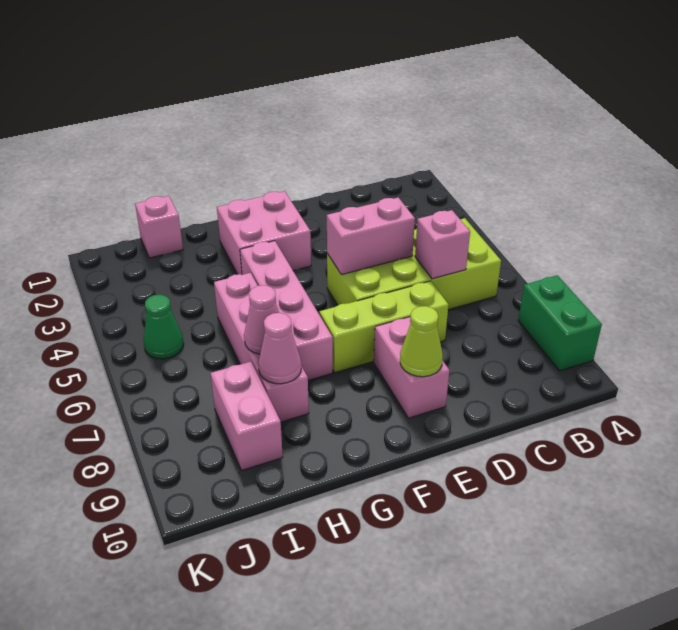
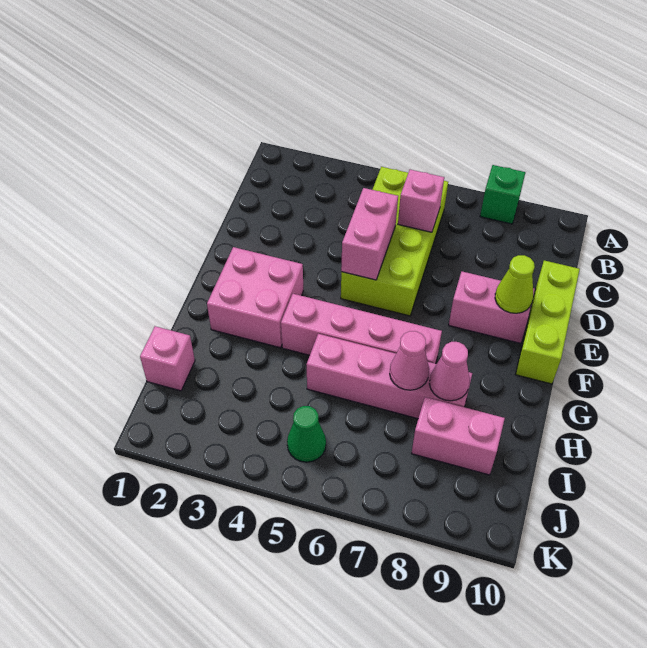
green 1x2 brick [518,275,602,371] -> green 1x1 brick [480,165,525,224]
lime 1x3 brick [319,281,448,373] -> lime 1x3 brick moved to [516,260,580,384]

